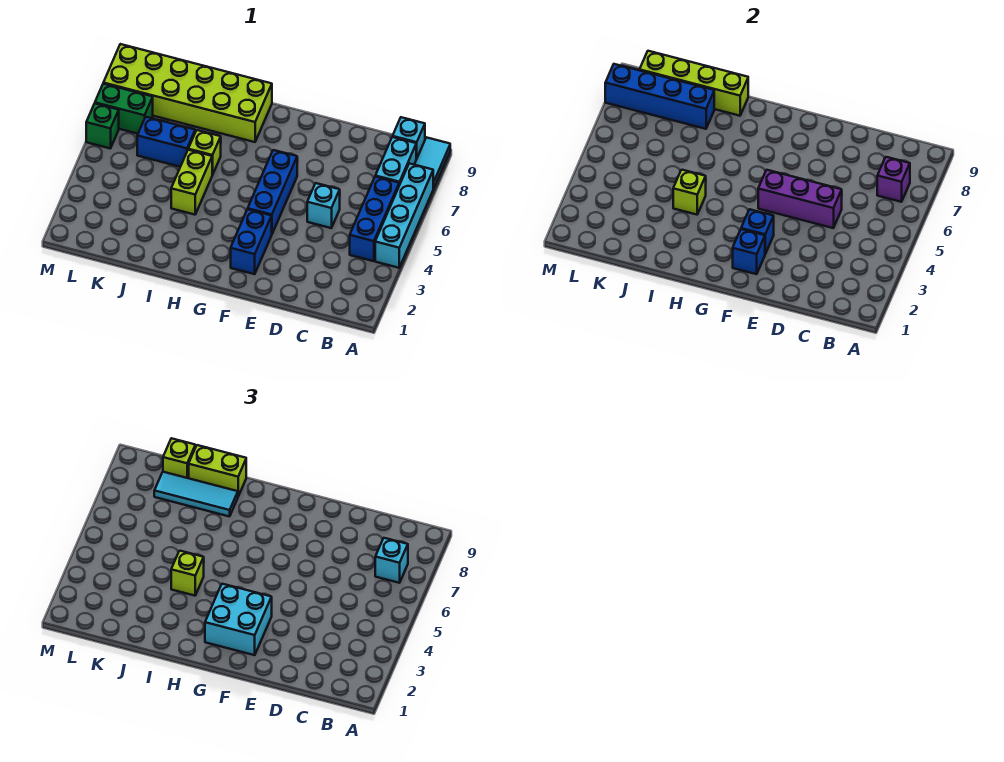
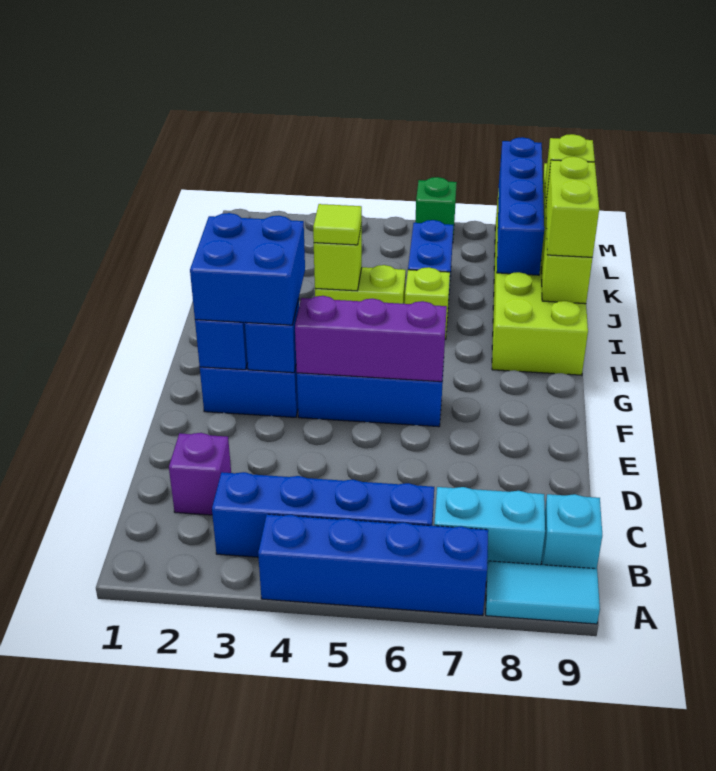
cyan 1x4 brick [375,163,434,268] -> blue 1x4 brick [258,514,488,615]
blue 1x3 brick [350,177,399,261] -> blue 1x4 brick [212,472,434,557]
purple 1x1 brick [877,157,910,202] -> purple 1x1 brick moved to [169,433,231,515]
cyan 1x1 brick [375,538,408,583] -> none
cyan 1x1 brick [307,183,340,228] -> none
purple 1x3 brick [758,170,842,228] -> purple 1x3 brick turned to [295,296,447,382]
cyan 2x2 brick [205,584,272,655] -> blue 2x2 brick [190,213,305,325]
lime 1x1 brick [171,551,204,596] -> lime 1x1 tile [313,204,362,245]
cyan 1x3 tile [154,472,238,517] -> none
green 1x2 brick [95,84,153,134] -> none

